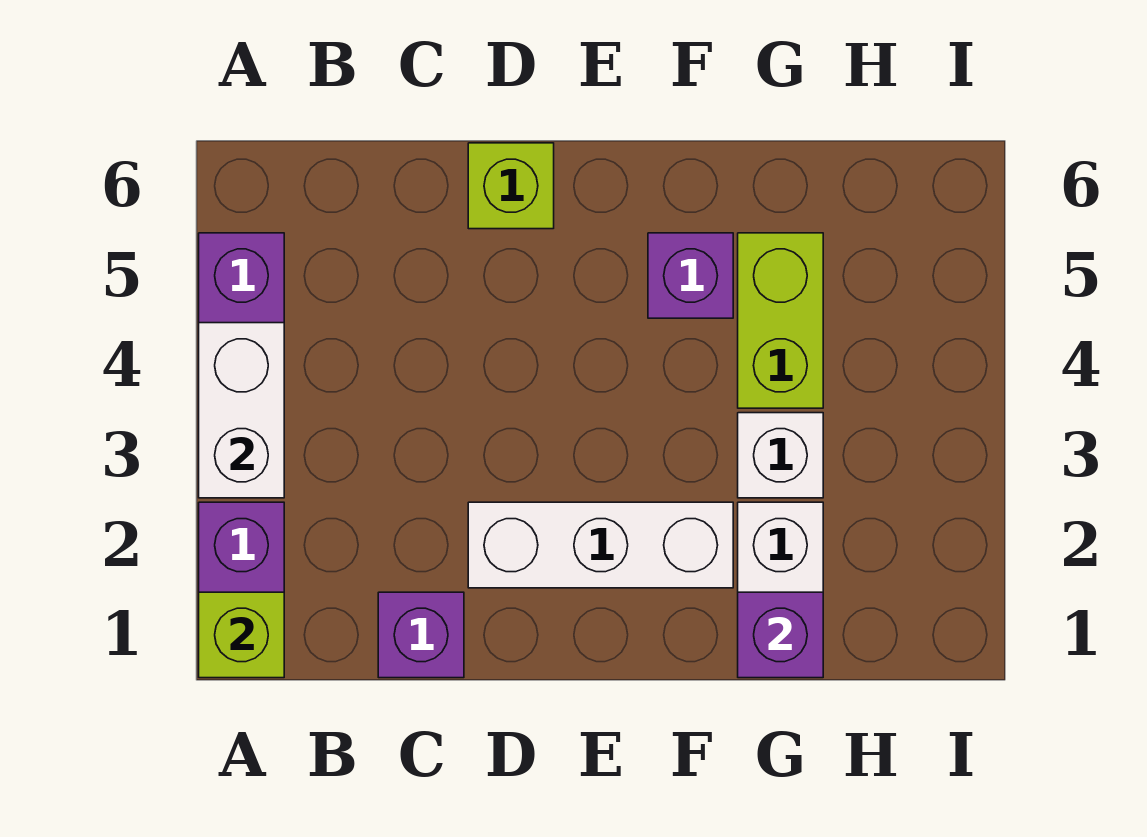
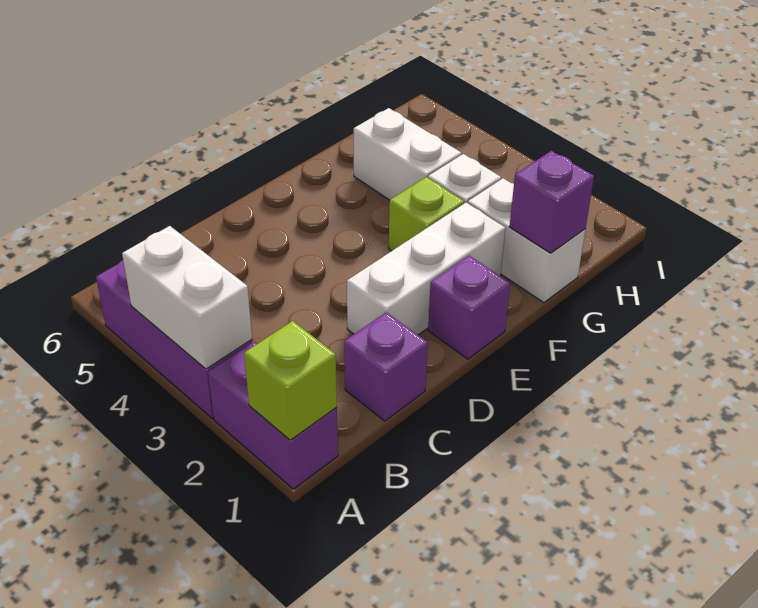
lime 1x1 brick [468,143,554,229] -> lime 1x1 brick moved to [389,177,464,251]
purple 1x1 brick [648,233,733,318] -> purple 1x1 brick moved to [428,256,510,359]
lime 1x2 brick [738,233,823,408] -> white 1x2 brick [354,108,461,200]

